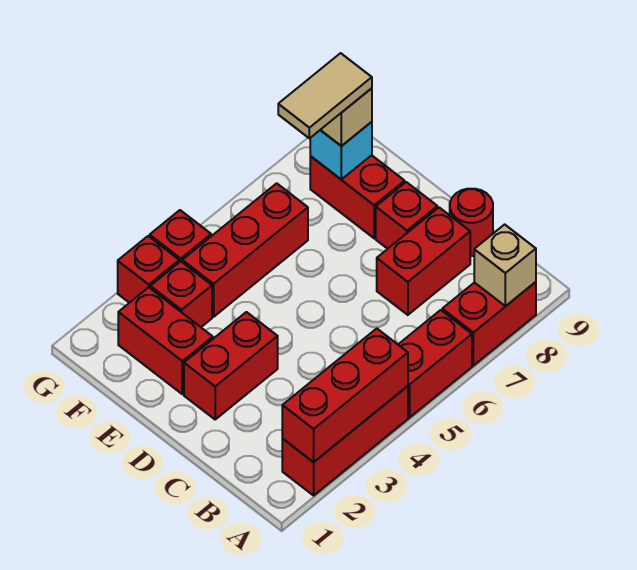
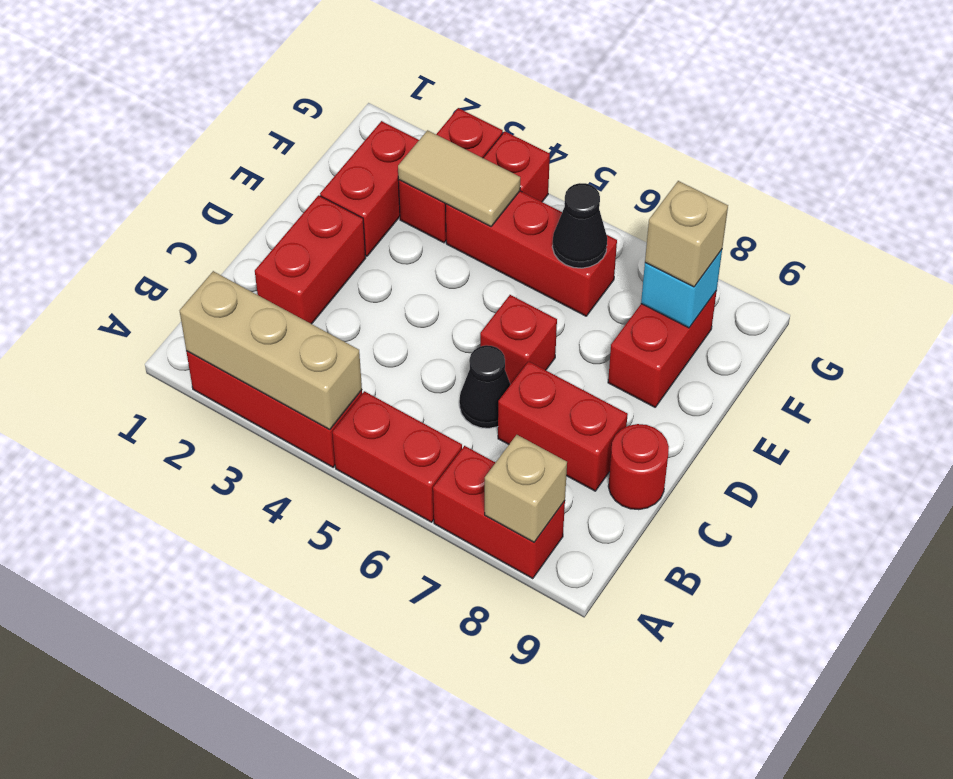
red 1x3 brick [282,329,408,462] -> tan 1x3 brick [180,271,362,430]
none -> black 1x1 cone [459,345,511,428]
red 1x2 brick [184,312,278,419] -> red 1x2 brick turned to [255,195,366,324]
red 1x1 brick [376,182,437,249] -> red 1x1 brick moved to [480,295,557,384]
none -> black 1x1 cone [552,183,607,268]
tan 1x2 tile [278,53,372,138] -> tan 1x2 tile moved to [398,130,520,226]

